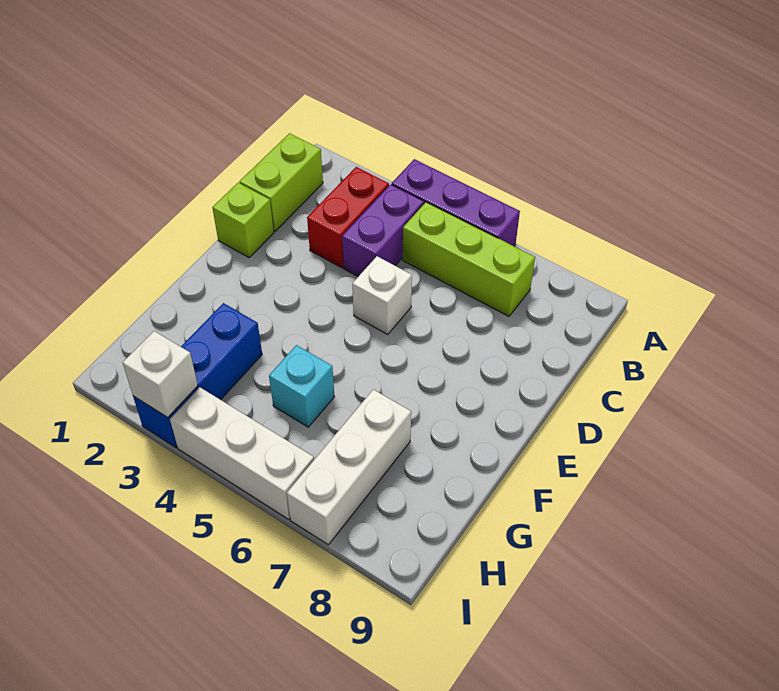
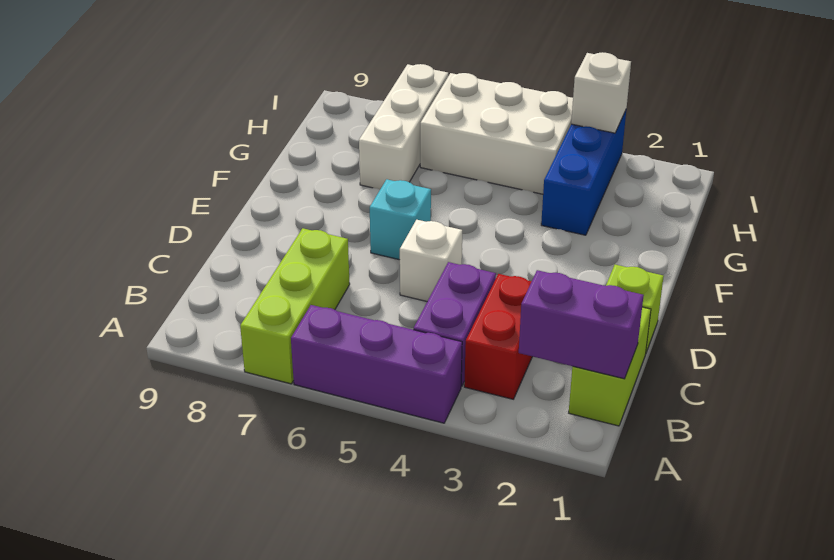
none -> purple 1x2 brick [519,270,644,379]
lime 1x3 brick [403,202,535,316] -> lime 1x3 brick turned to [240,228,350,384]
cyan 1x1 brick [269,345,334,427] -> cyan 1x1 brick moved to [370,179,431,260]
white 1x3 brick [170,387,314,519] -> white 2x3 brick [420,73,573,194]

